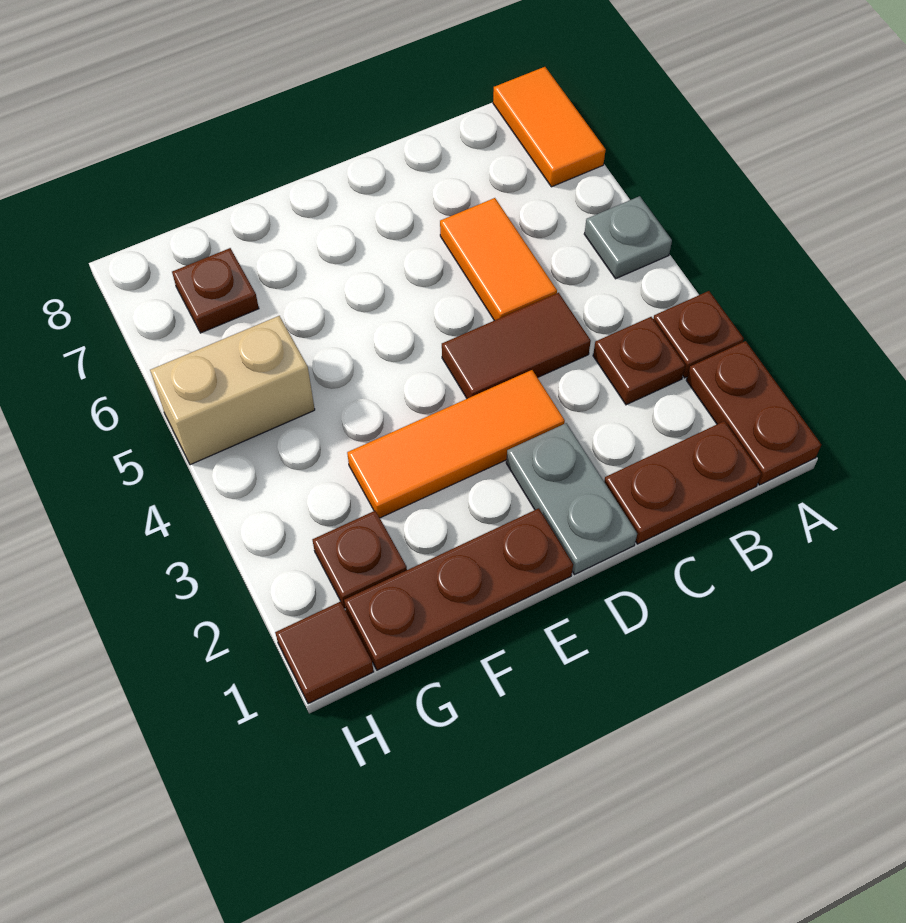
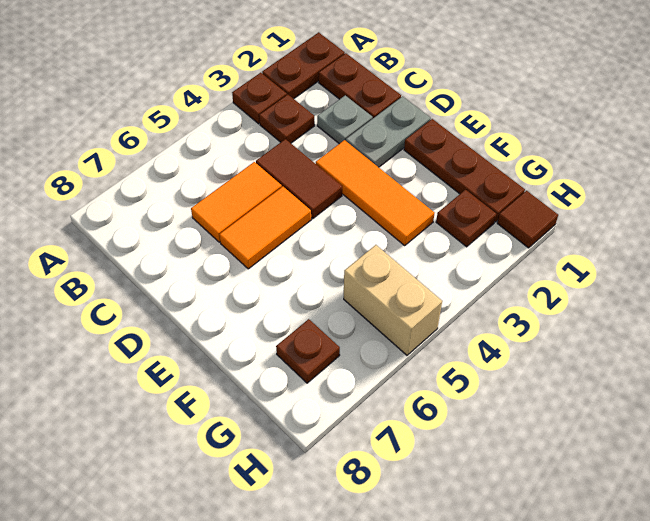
grey 1x1 plate [584,196,672,279] -> grey 1x1 plate moved to [317,95,373,144]
orange 1x2 tile [493,67,606,187] -> orange 1x2 tile moved to [219,187,311,269]

